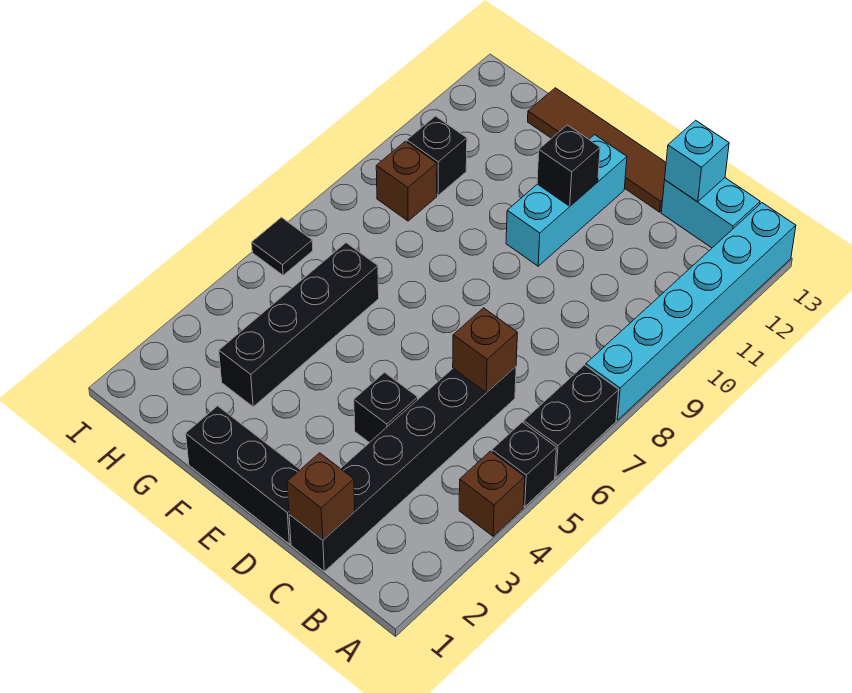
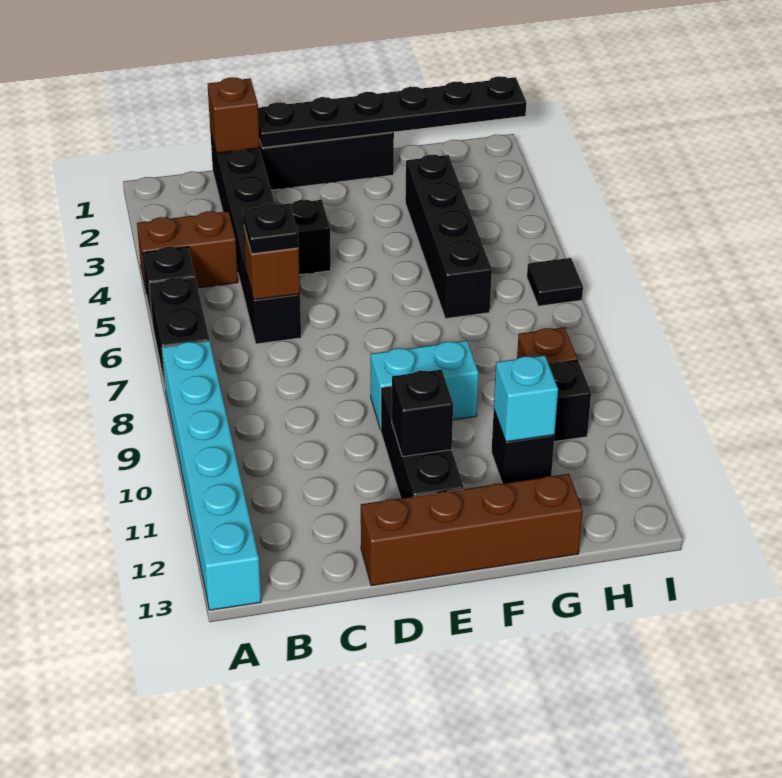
brown 1x1 brick [459,451,525,536] -> brown 1x2 brick [137,211,238,294]
cyan 1x2 brick [661,178,760,248] -> cyan 1x2 brick moved to [371,341,479,430]
none -> black 1x1 plate [243,203,299,254]
cyan 1x1 brick [665,120,729,202] -> cyan 1x1 brick moved to [494,355,558,442]
none -> black 1x6 plate [258,76,526,148]
brown 1x4 tile [528,88,666,212] -> brown 1x4 brick [361,474,583,586]
cyan 1x3 brick [506,135,627,266] -> black 1x3 brick [381,386,464,498]
none -> black 1x1 brick [491,410,555,483]

